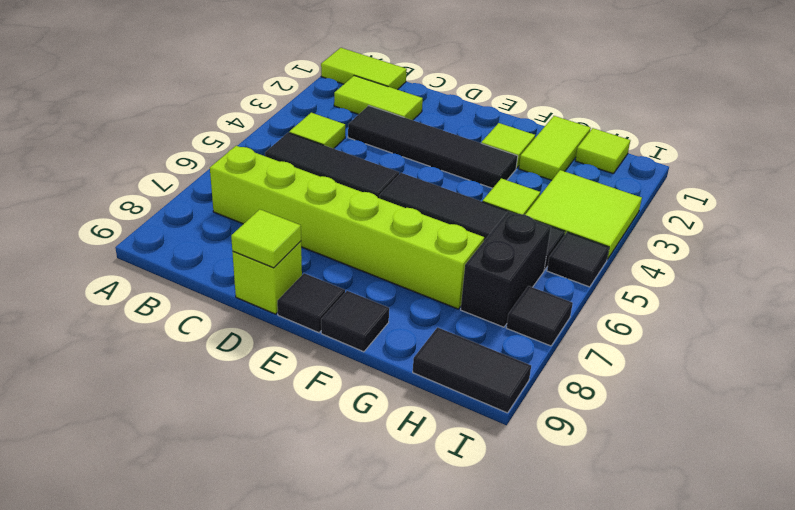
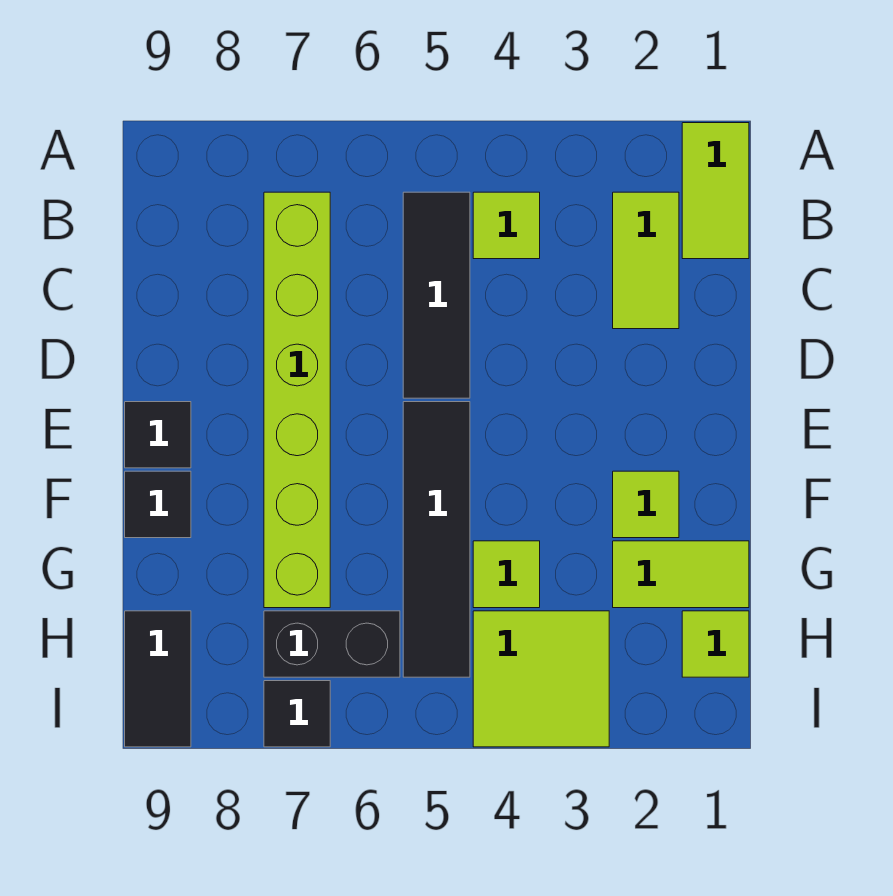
black 1x4 tile [348,106,518,188] -> none
lime 1x1 brick [232,241,302,314] -> none
lime 1x1 tile [231,209,301,268] -> none
black 1x1 tile [547,232,609,287] -> none

